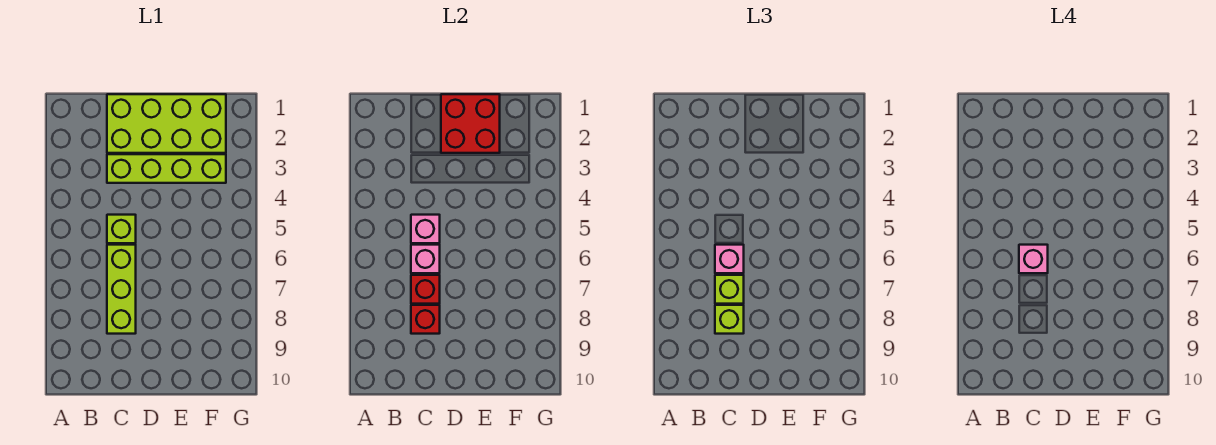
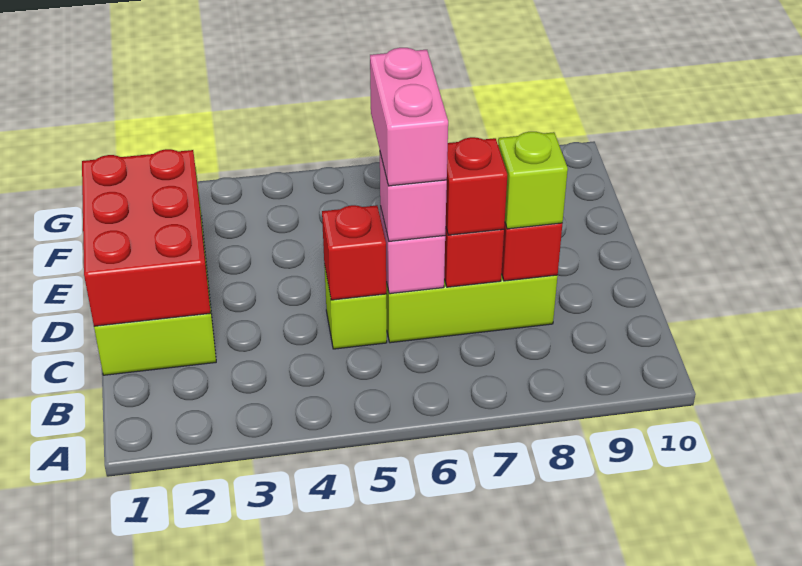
lime 1x4 brick [107,154,226,183] -> none
pink 1x1 brick [411,215,440,243] -> red 1x1 brick [322,205,386,300]
pink 1x1 brick [1019,245,1048,273] -> pink 1x2 brick [370,48,448,186]
lime 1x1 brick [715,275,744,304] -> red 1x1 brick [446,137,507,235]
red 2x2 brick [441,94,500,153] -> red 2x3 brick [82,149,211,326]

